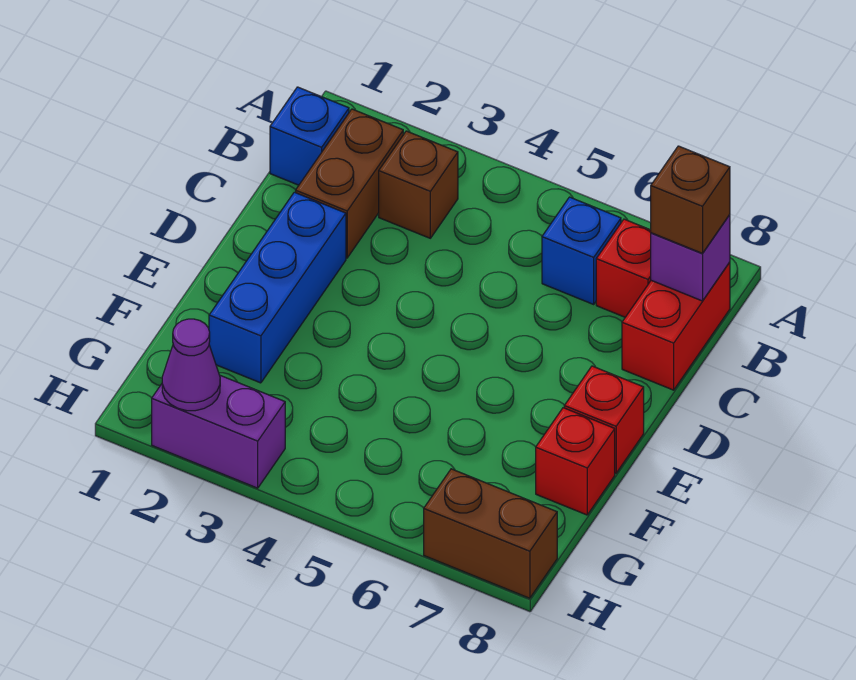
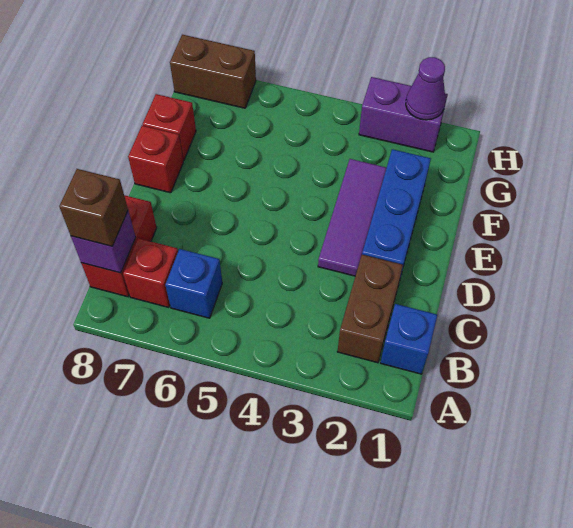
brown 1x1 brick [379,131,458,238] -> none
none -> purple 1x3 tile [318,159,387,276]

